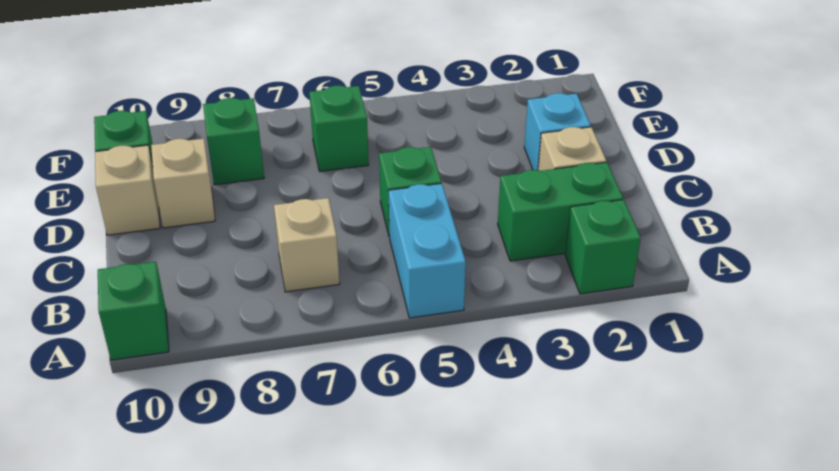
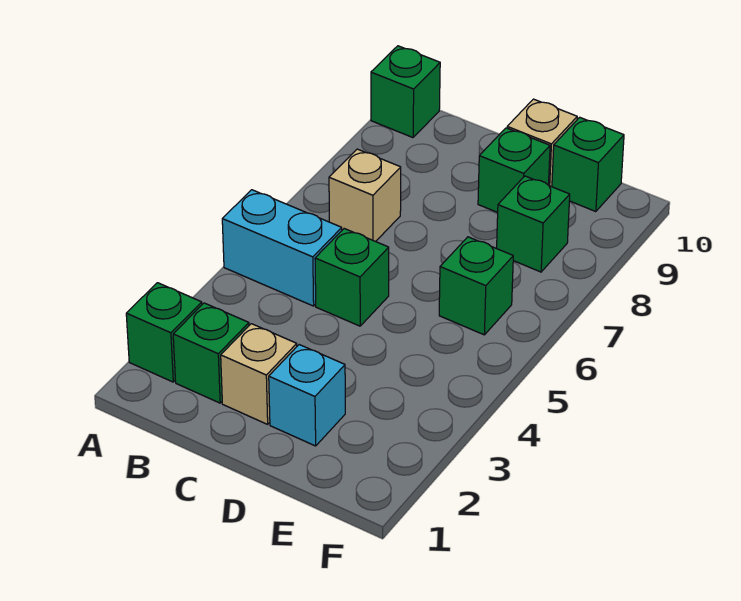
green 1x2 brick [498,162,623,261] -> green 1x1 brick [173,303,249,403]
tan 1x1 brick [151,139,215,228] -> green 1x1 brick [478,128,550,212]

